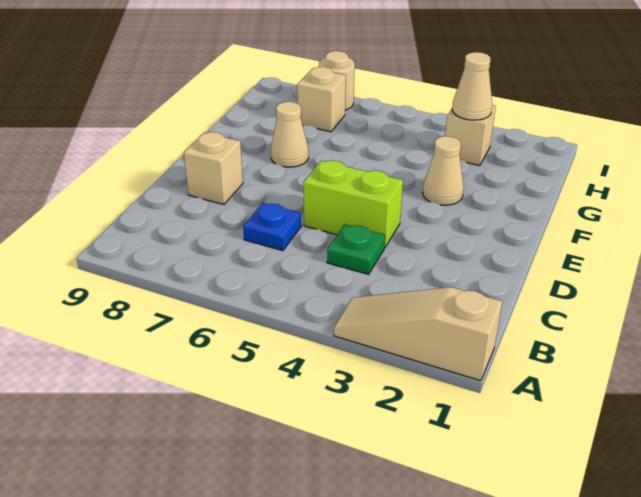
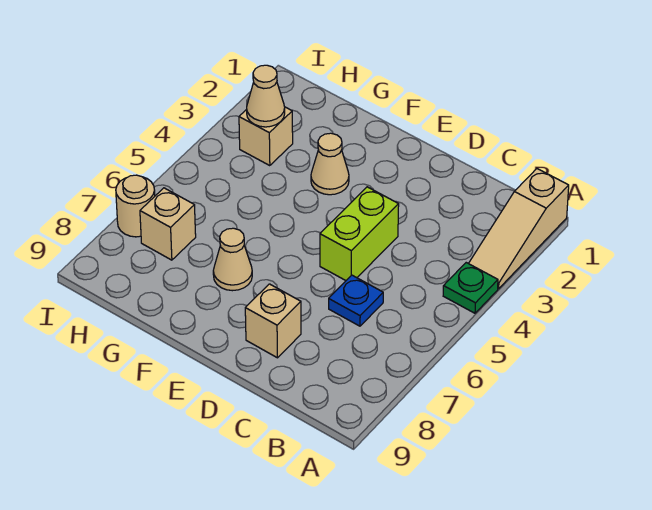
green 1x1 plate [327,224,385,274] -> green 1x1 plate moved to [443,263,498,313]

